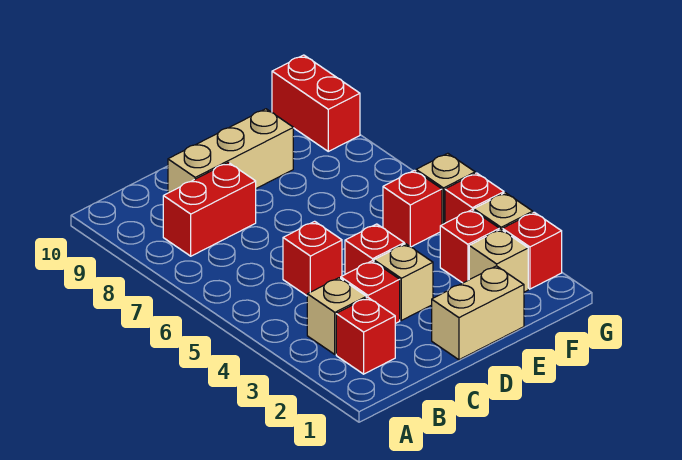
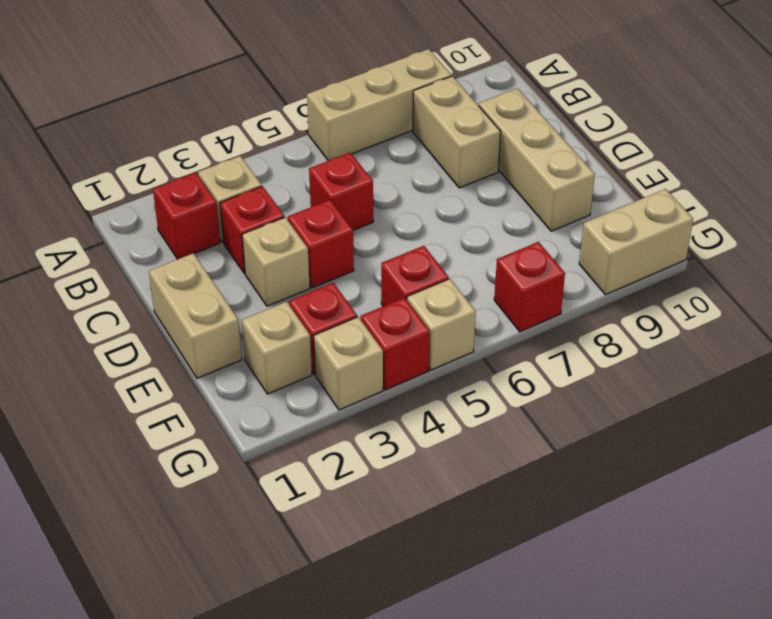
none -> tan 1x3 brick [307,49,451,161]
red 1x2 brick [163,162,256,256] -> tan 1x2 brick [413,76,501,188]
red 1x1 brick [503,212,562,289] -> red 1x1 brick moved to [494,242,565,332]
red 1x2 brick [272,55,360,151] -> tan 1x2 brick [579,189,693,295]

